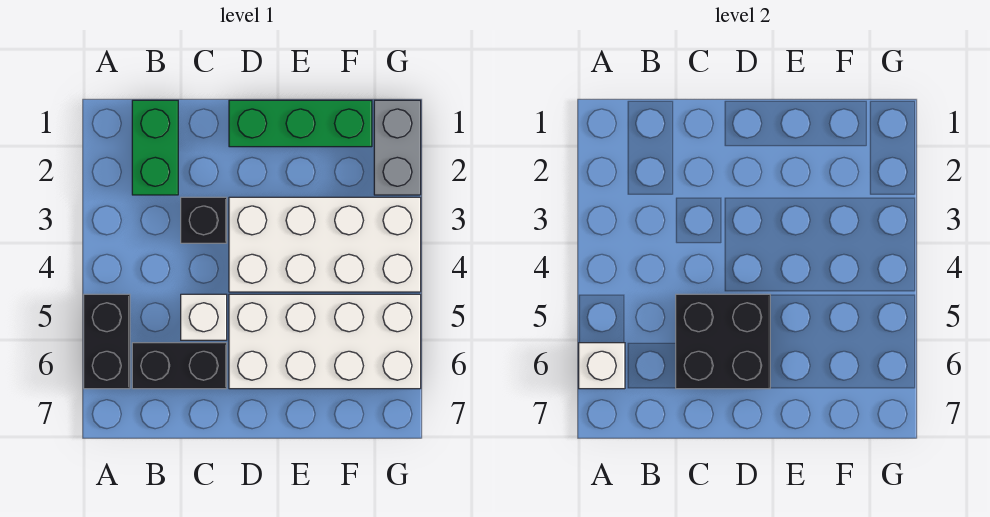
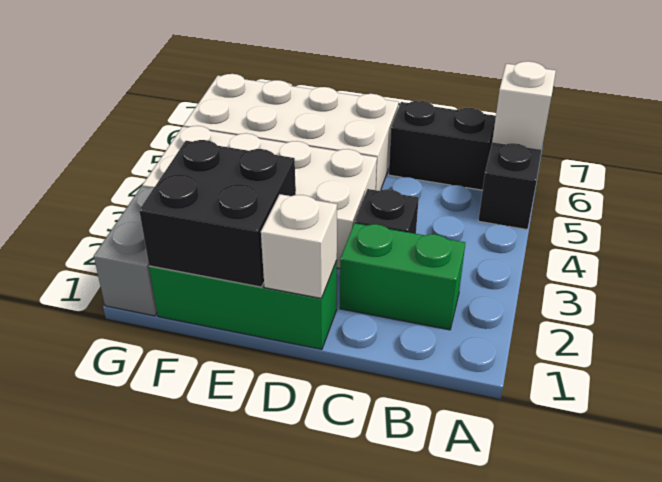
green 1x2 brick [132,100,178,195] -> green 1x2 brick turned to [340,223,465,330]
white 1x1 brick [181,294,227,340] -> white 1x1 brick moved to [261,194,337,299]
black 2x2 brick [676,294,770,389] -> black 2x2 brick moved to [139,140,296,287]

